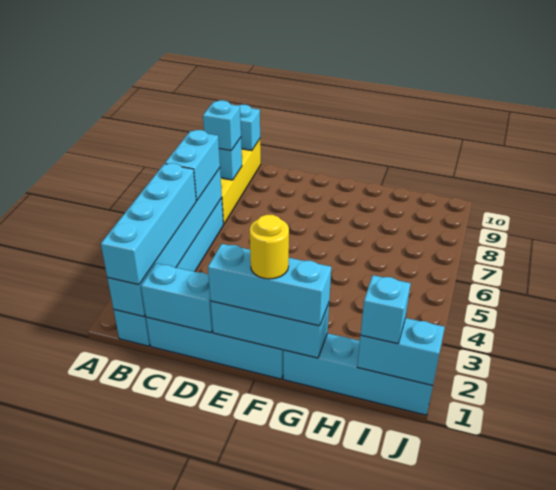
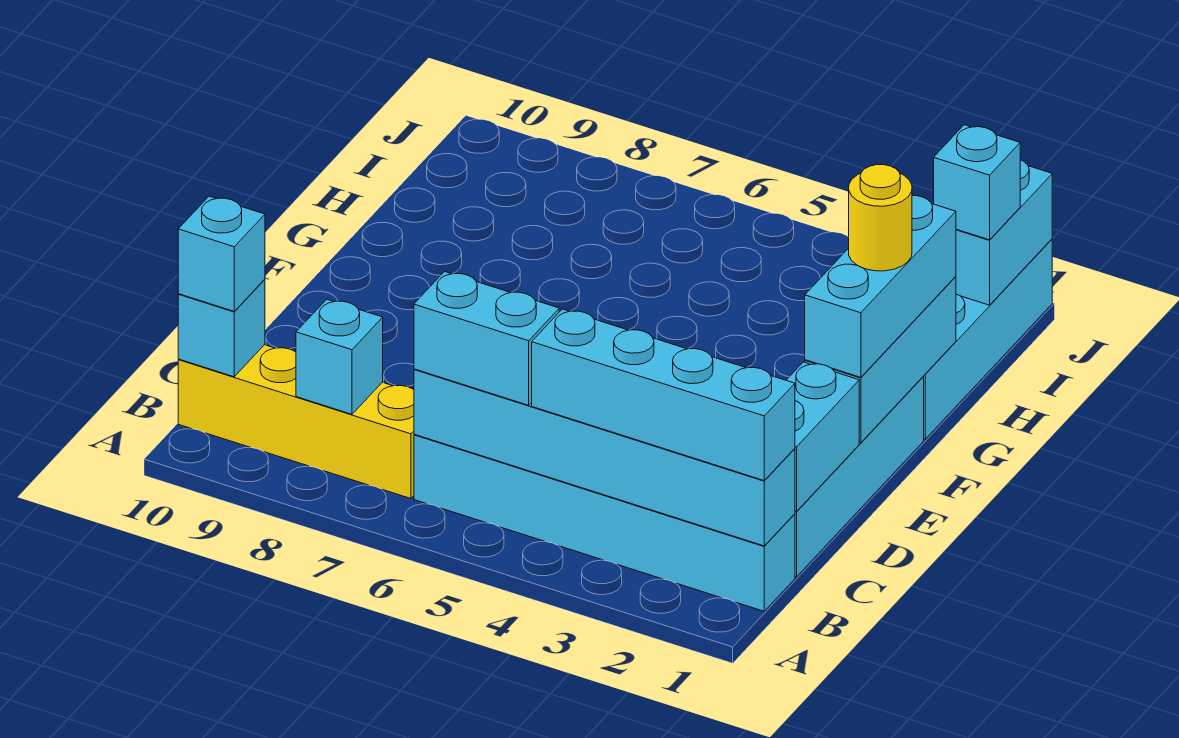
cyan 1x1 brick [203,100,241,151] -> cyan 1x1 brick moved to [178,196,265,311]

